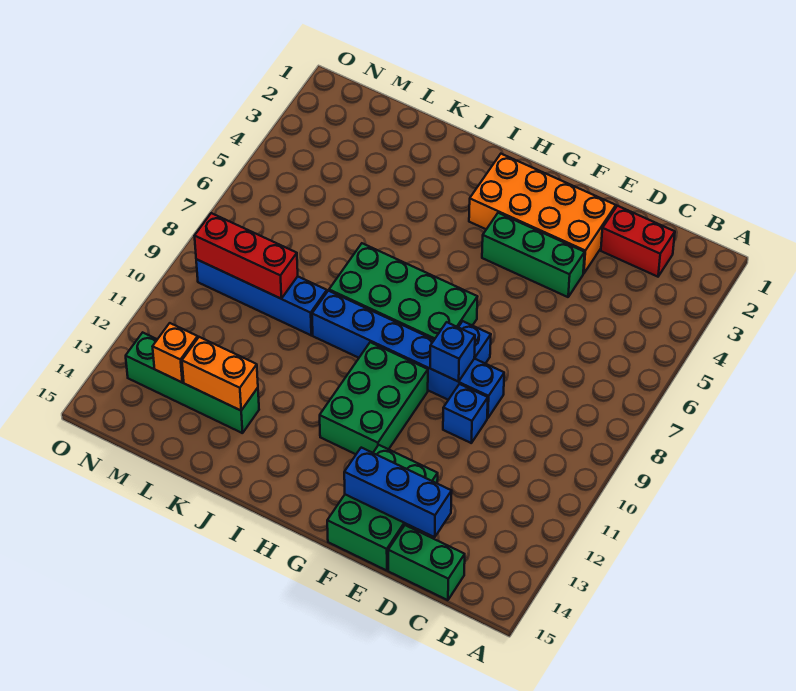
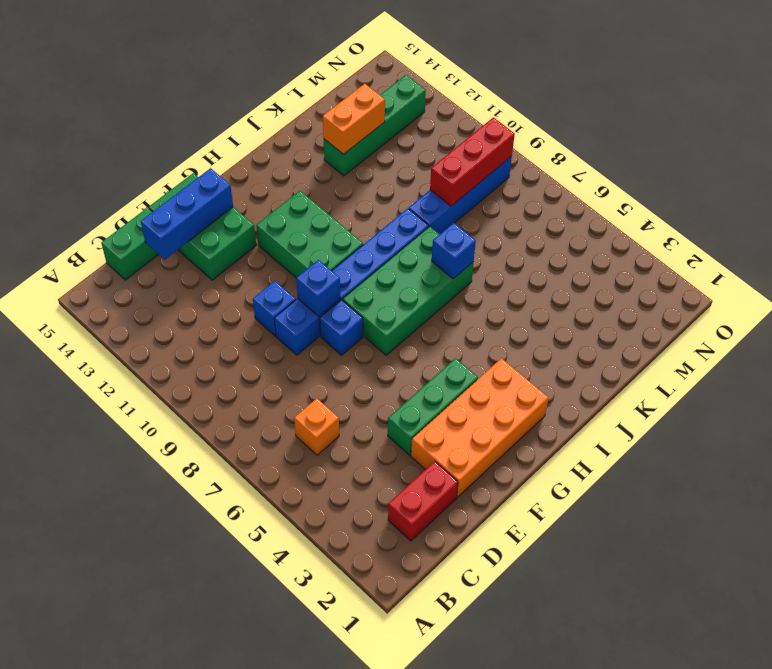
none -> blue 1x1 brick [432,223,476,279]
orange 1x1 brick [153,323,198,382] -> orange 1x1 brick moved to [294,398,339,455]

